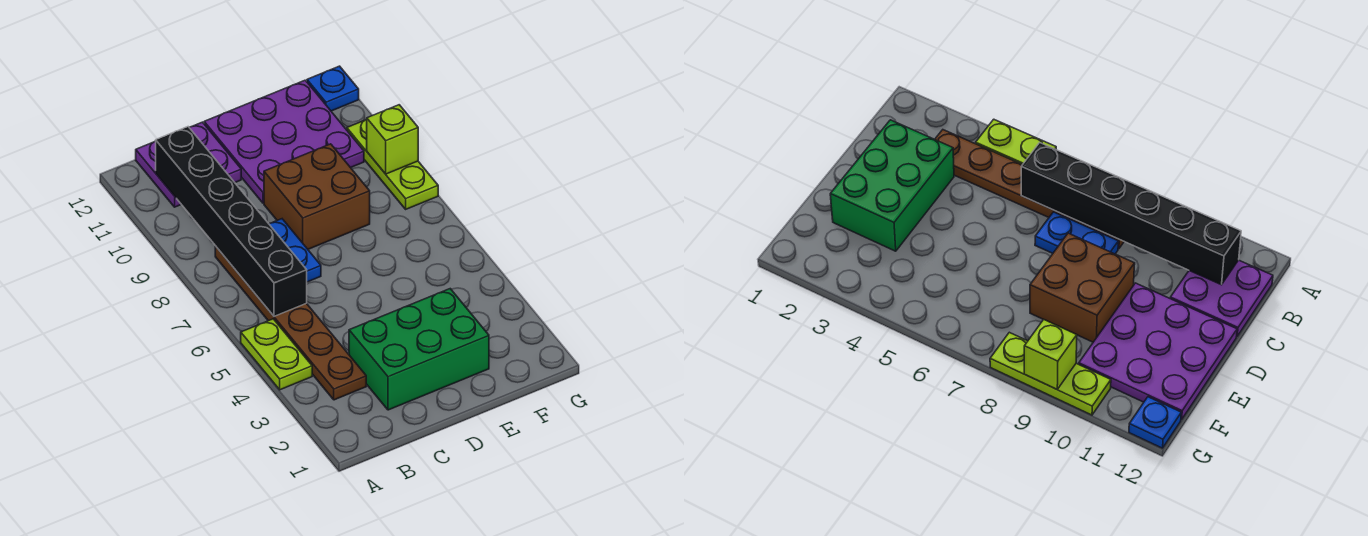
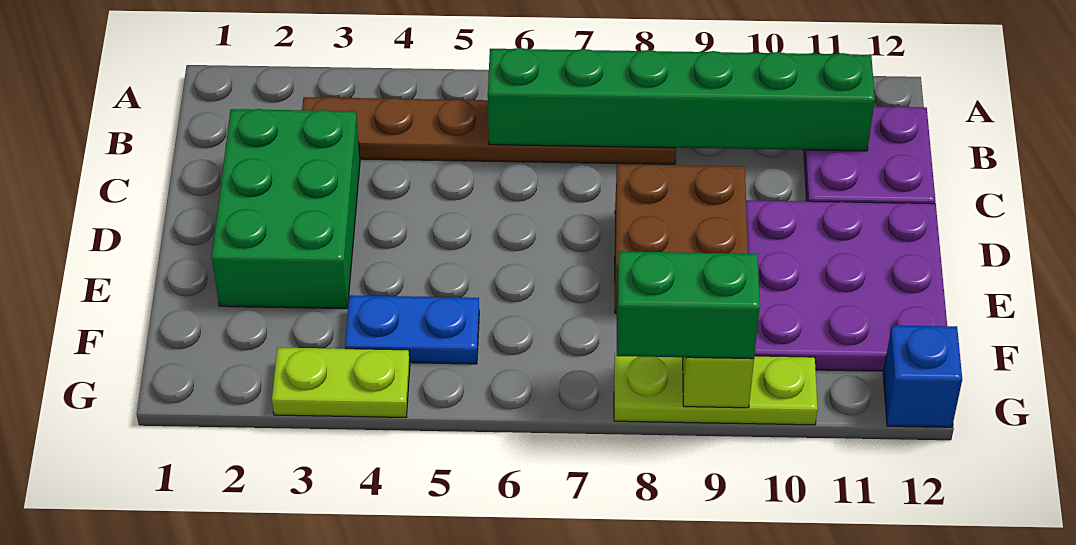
lime 1x2 plate [241,319,312,390] -> lime 1x2 plate moved to [272,347,410,417]
black 1x6 brick [156,127,307,316] -> green 1x6 brick [488,48,875,151]
blue 1x2 plate [269,219,321,282] -> blue 1x2 plate moved to [345,295,479,364]
none -> green 1x2 brick [617,251,760,359]
blue 1x1 plate [307,66,359,111] -> blue 1x1 brick [883,325,962,427]

